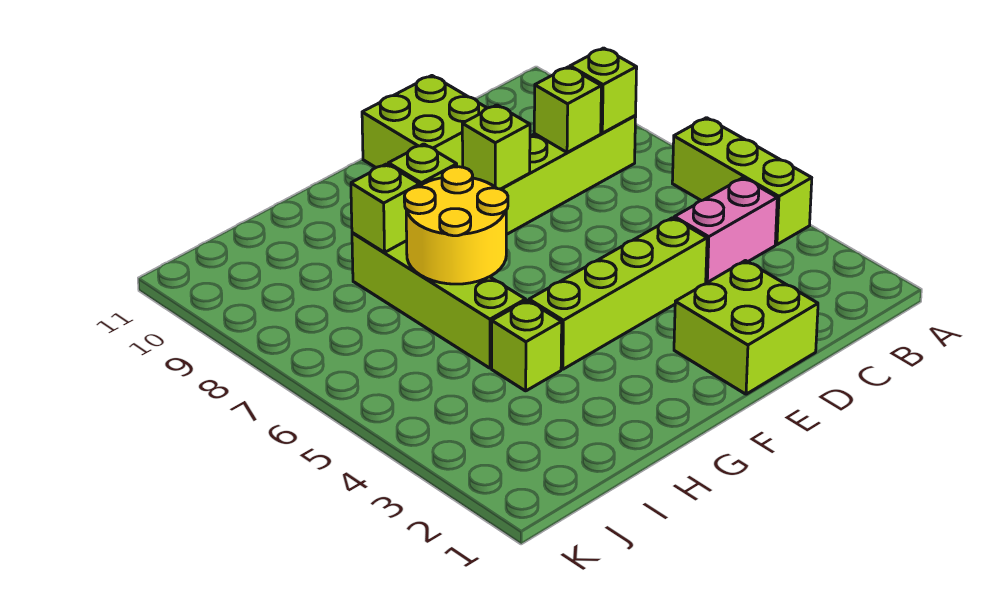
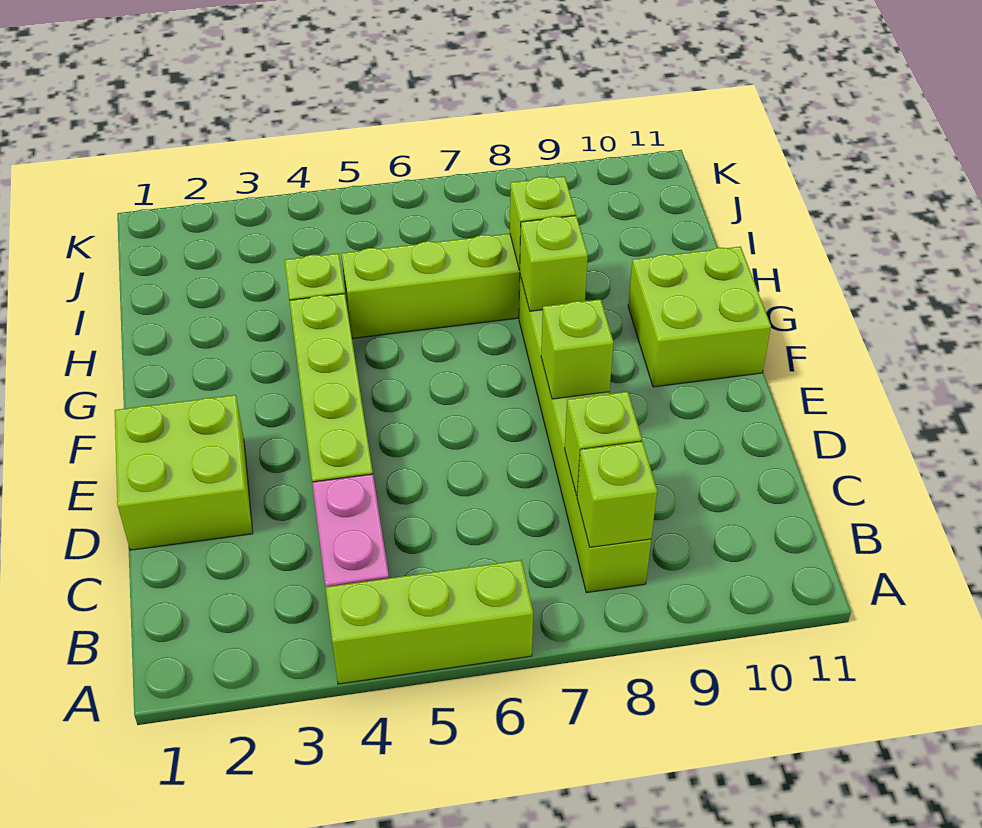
lime 2x2 brick [362,76,487,167] -> lime 2x2 brick moved to [628,247,771,387]
yellow 2x2 round brick [404,167,508,284] -> none

